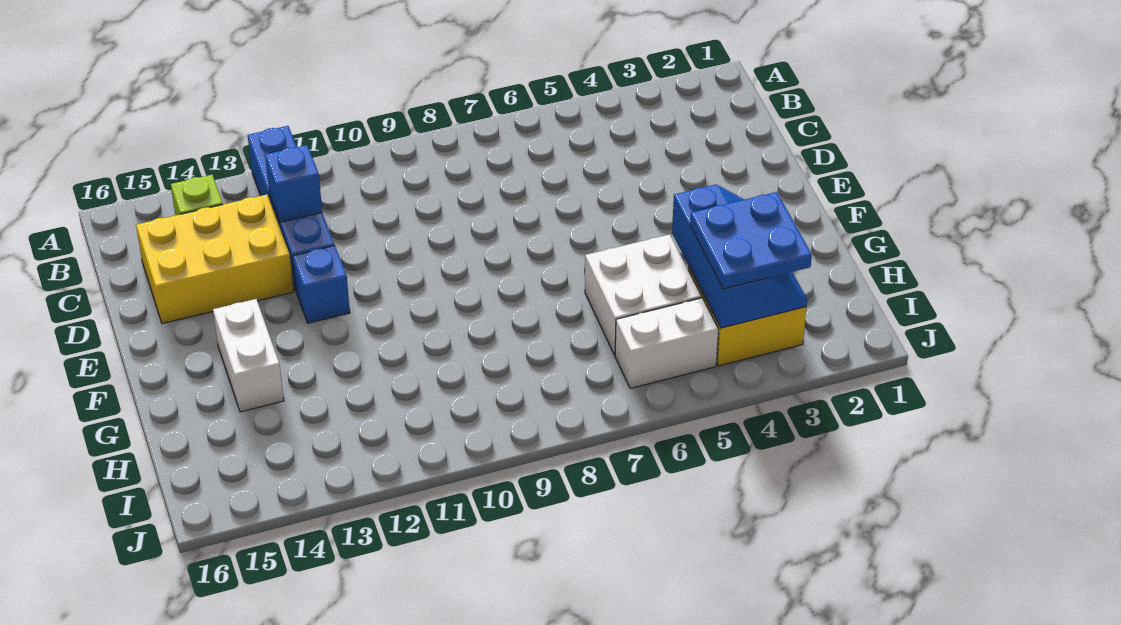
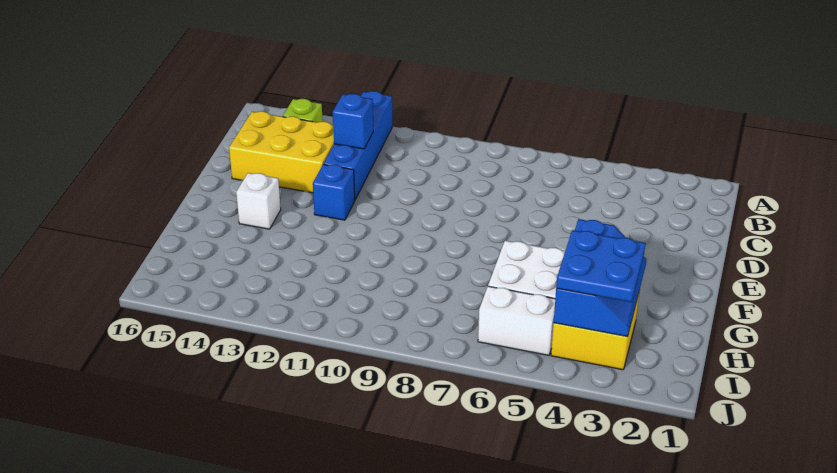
white 1x2 brick [213,299,284,412] -> white 1x1 brick [236,173,281,229]

